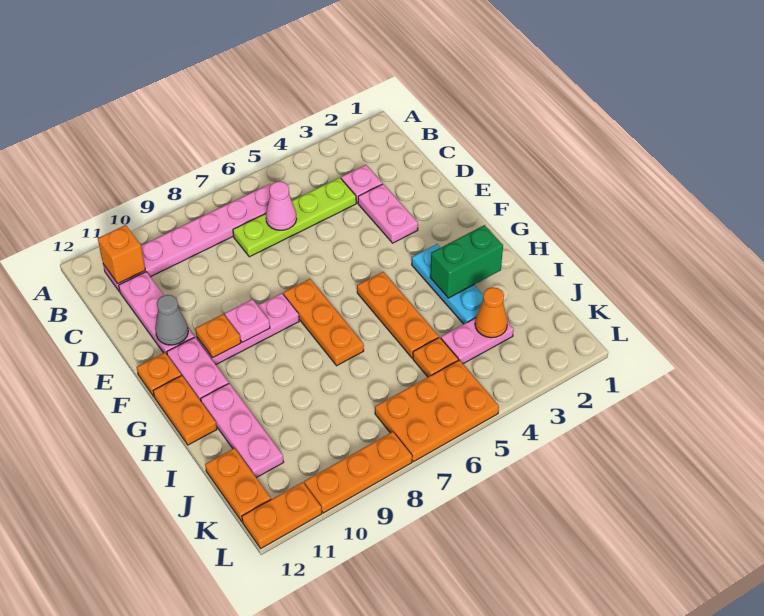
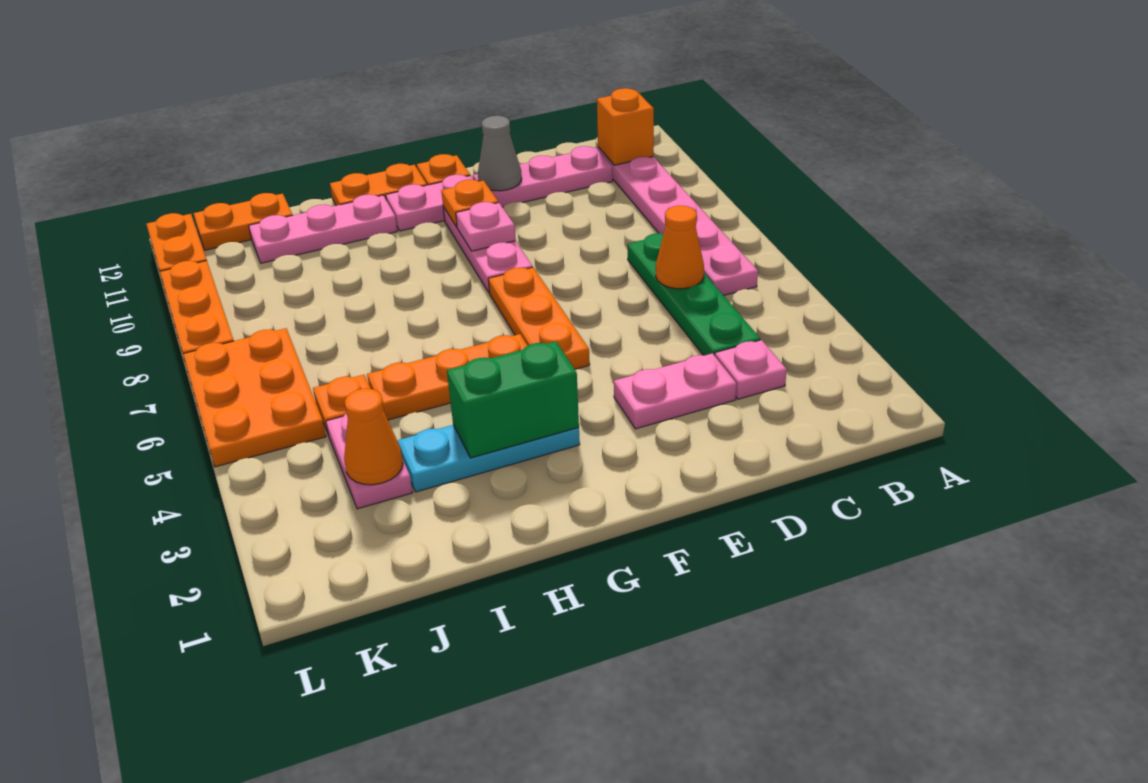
lime 1x4 plate [233,178,356,257] -> green 1x4 plate [628,233,760,356]
pink 1x1 cone [266,182,297,230] -> orange 1x1 cone [656,206,704,289]
orange 1x3 plate [283,279,364,366] -> orange 1x3 plate turned to [488,267,590,369]
green 1x2 brick [430,225,503,298] -> green 1x2 brick turned to [447,341,579,458]

